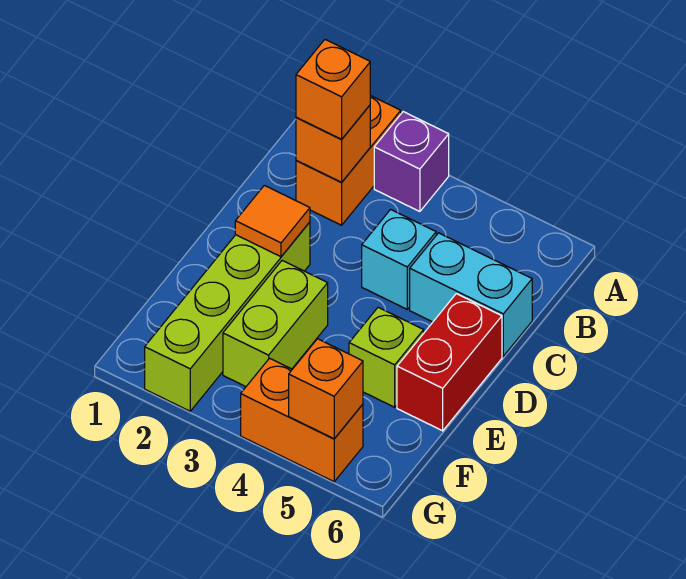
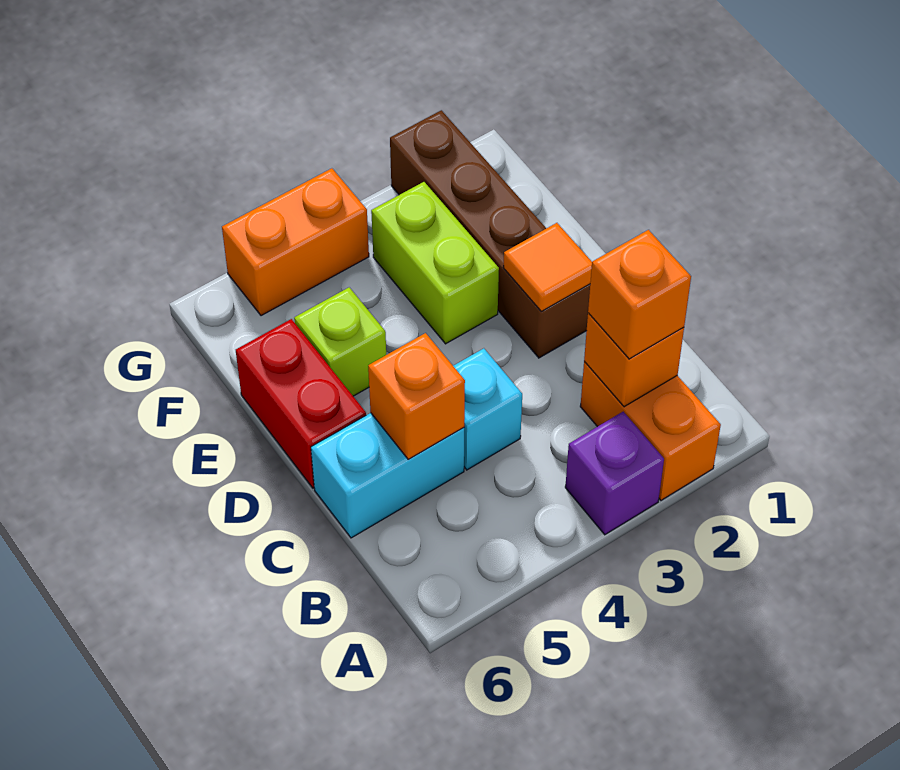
lime 1x4 brick [145,222,310,411] -> brown 1x4 brick [390,110,590,358]
orange 1x1 brick [289,339,363,439] -> orange 1x1 brick moved to [368,333,465,460]

